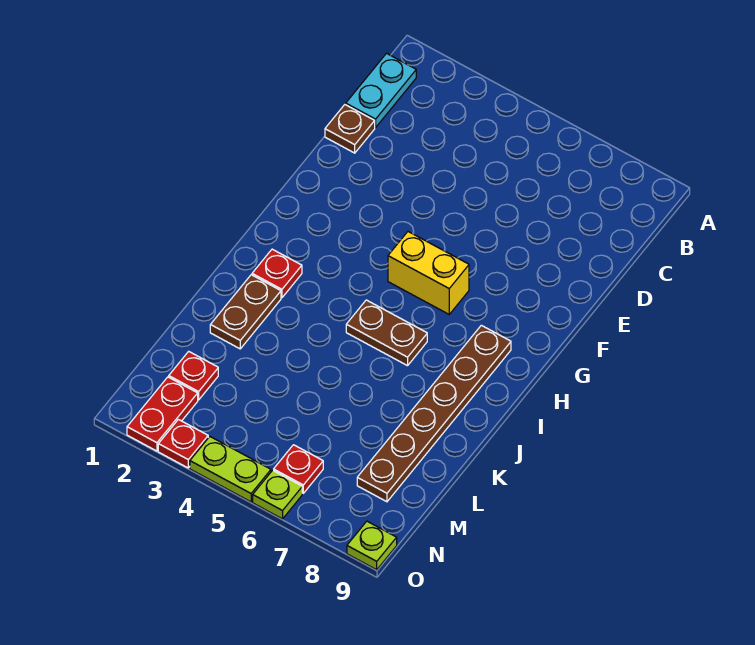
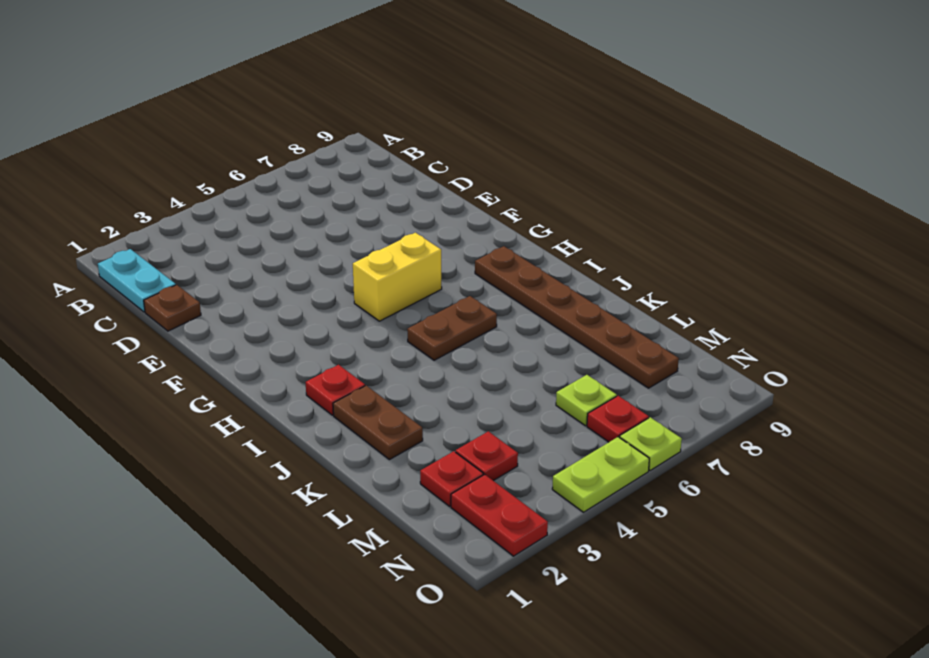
red 1x1 plate [158,419,208,468] -> red 1x1 plate moved to [456,431,518,481]
lime 1x1 plate [347,521,397,570] -> lime 1x1 plate moved to [556,375,617,426]

